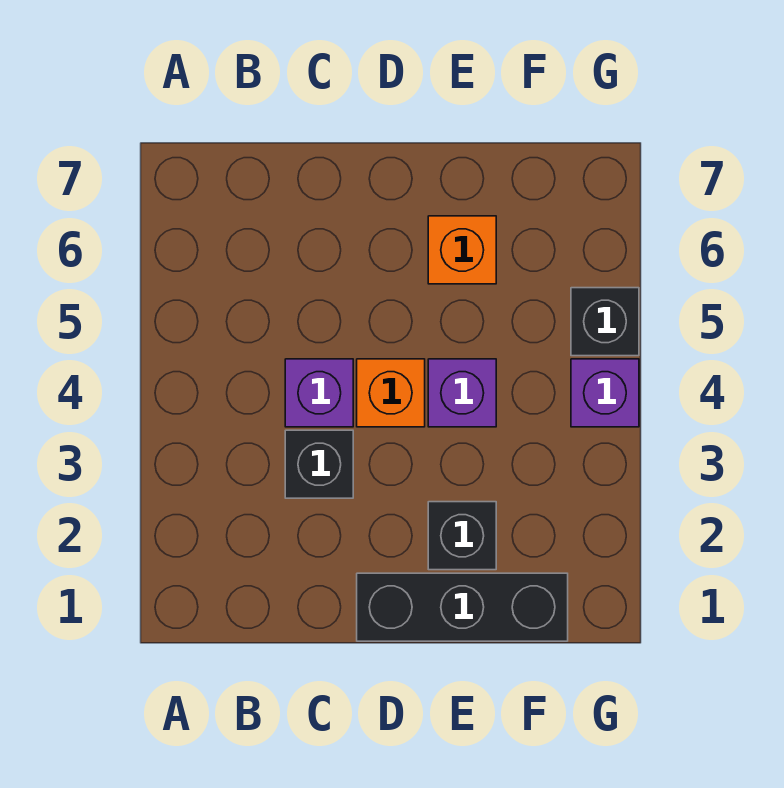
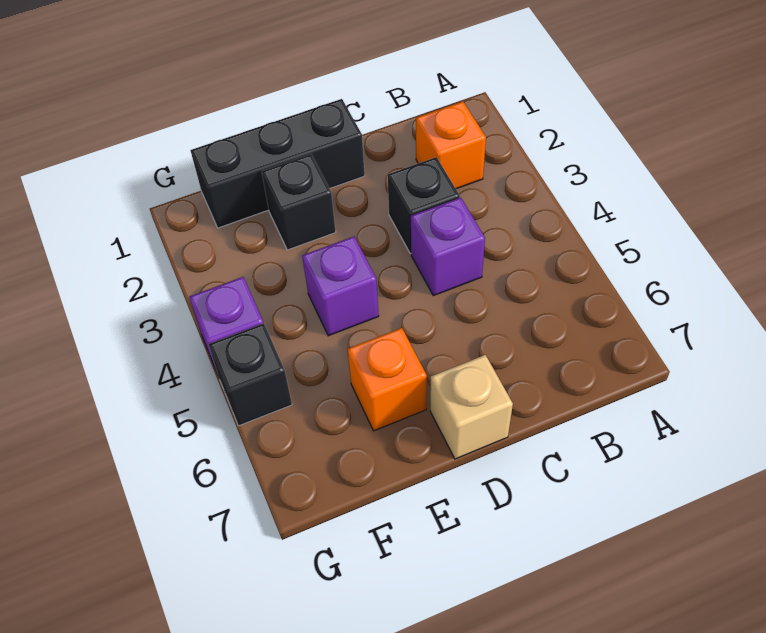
orange 1x1 brick [357,359,425,427] -> orange 1x1 brick moved to [416,101,486,189]
none -> tan 1x1 brick [430,355,513,459]

